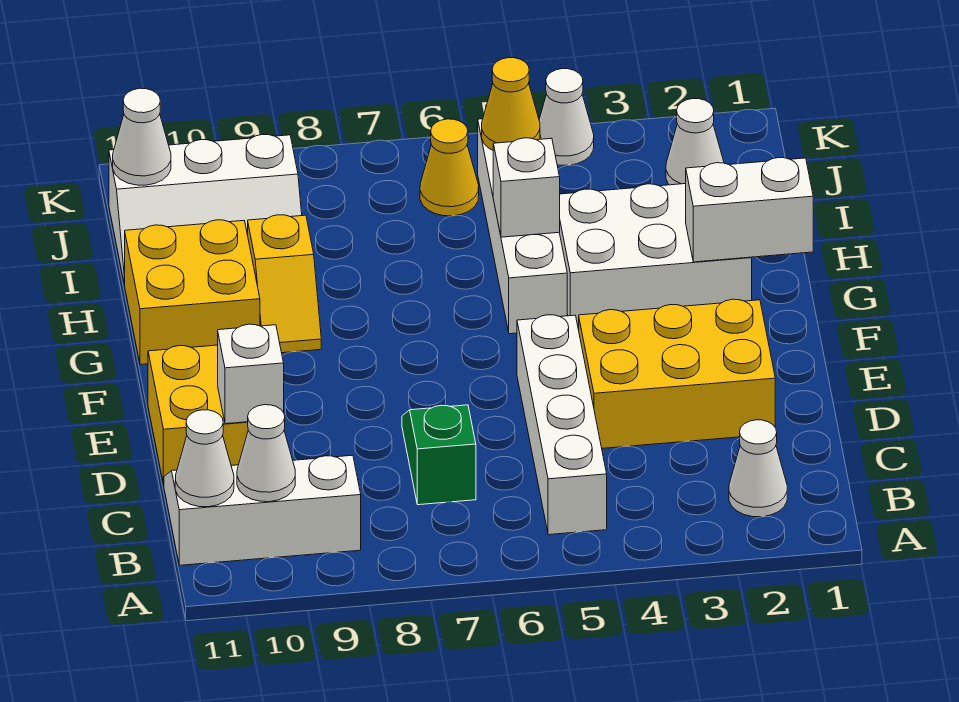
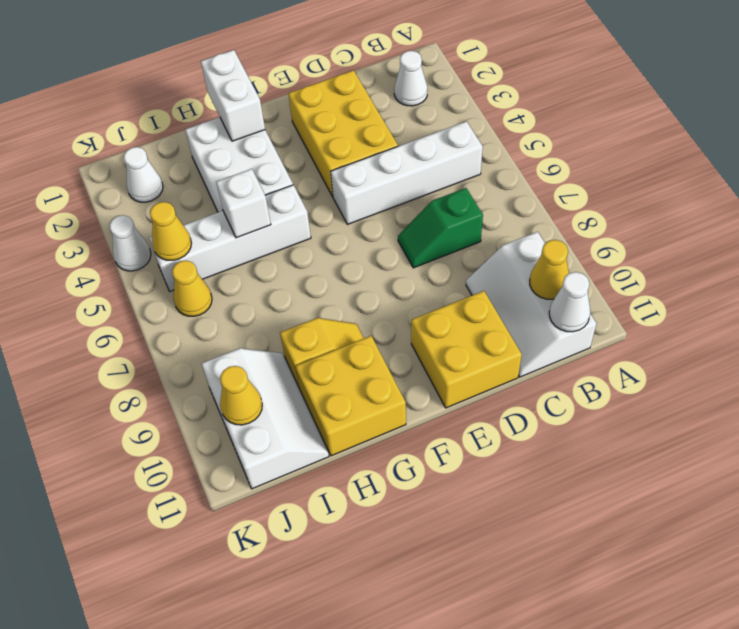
white 1x1 cone [237,405,295,502] -> yellow 1x1 cone [530,240,569,299]
white 1x1 brick [218,324,284,424] -> none
none -> yellow 1x1 cone [220,366,262,425]
white 1x1 cone [113,88,171,185] -> none

